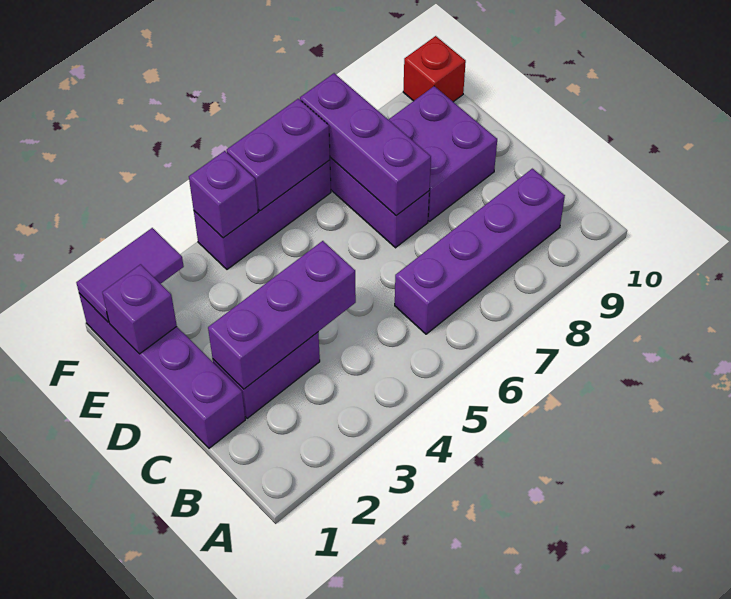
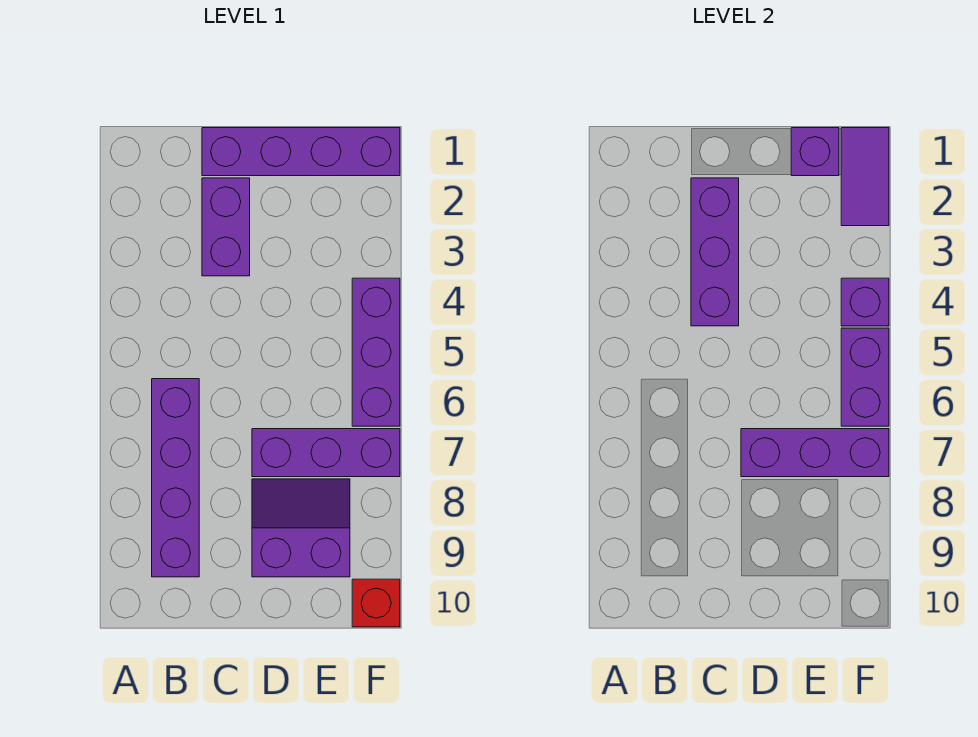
purple 2x2 brick [389,86,497,221] -> purple 2x2 slope [252,479,350,577]

